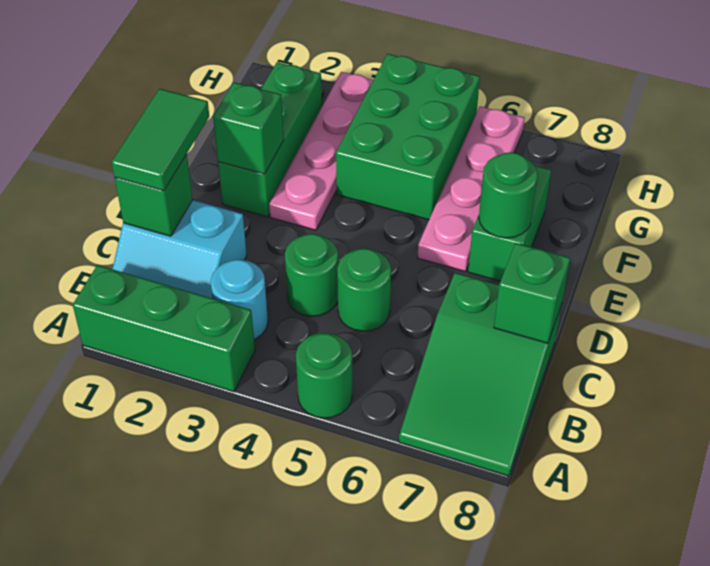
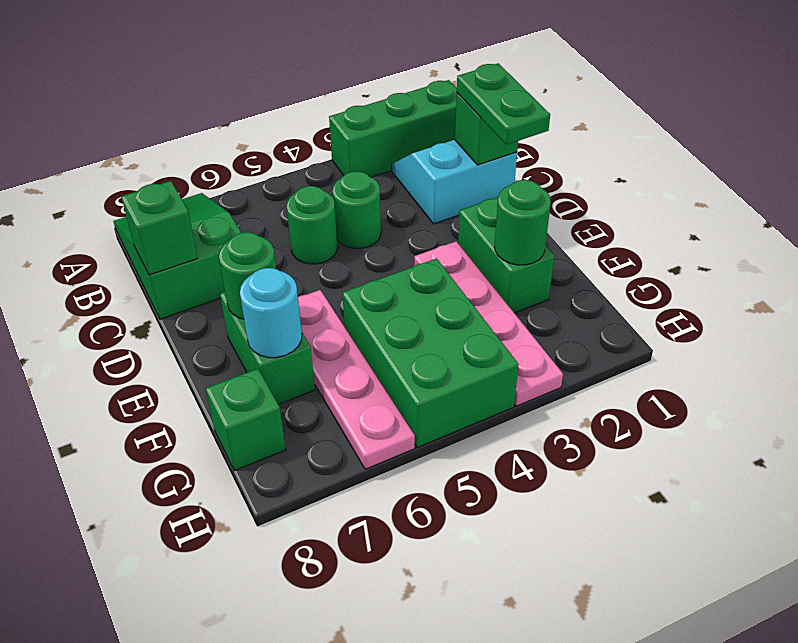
green 1x1 round brick [296,333,352,418] -> green 1x1 round brick moved to [495,180,551,265]
cyan 1x1 round brick [211,260,268,339] -> cyan 1x1 round brick moved to [240,268,302,358]
green 1x2 tile [112,89,209,191] -> green 1x2 plate [457,63,550,145]
green 1x3 brick [218,62,322,217] -> green 1x2 brick [458,197,554,313]
green 1x1 brick [213,82,284,174] -> green 1x1 brick moved to [206,369,286,471]

